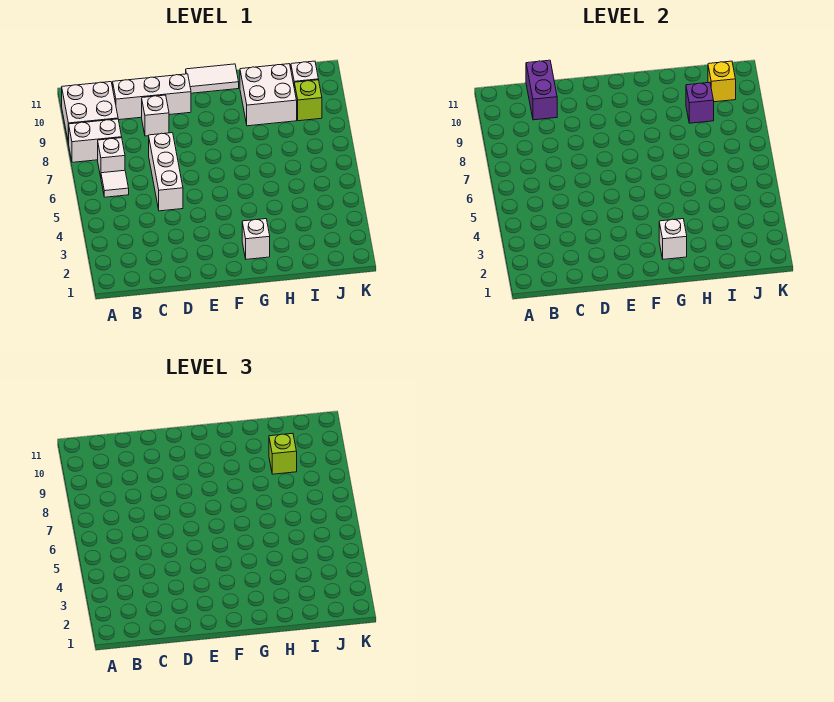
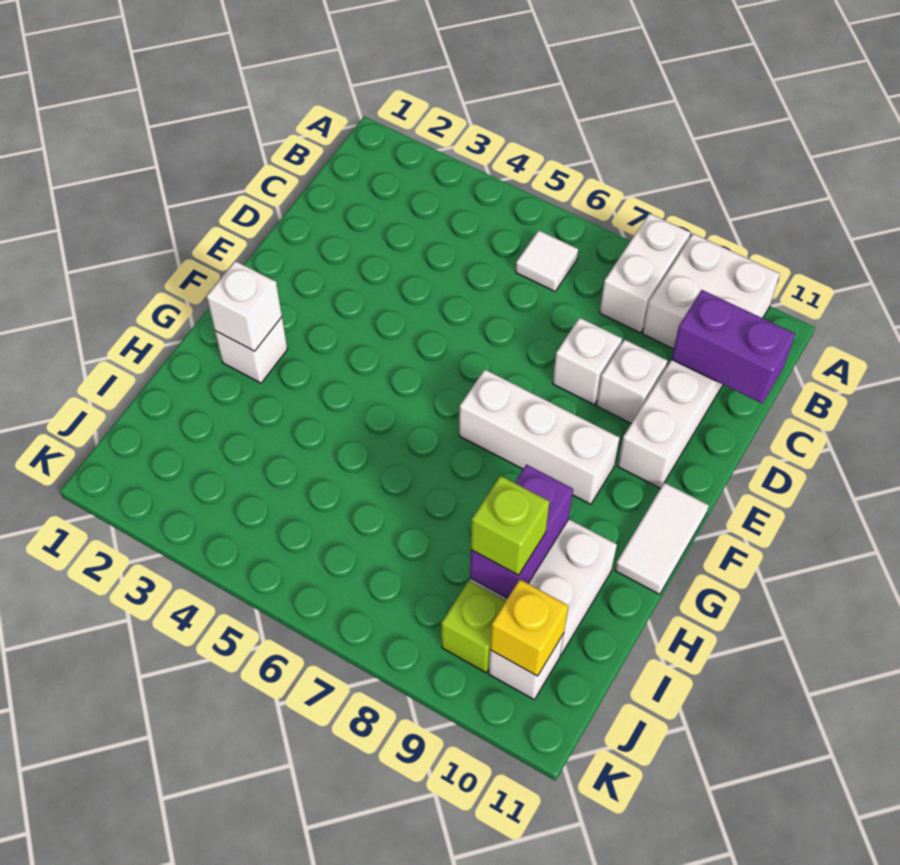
white 1x1 brick [98,138,125,177] -> white 1x1 brick moved to [553,318,622,405]
white 1x3 brick [149,133,183,211] -> white 1x3 brick moved to [459,370,620,504]
purple 1x1 brick [686,82,714,123] -> purple 1x2 brick [470,465,573,598]

